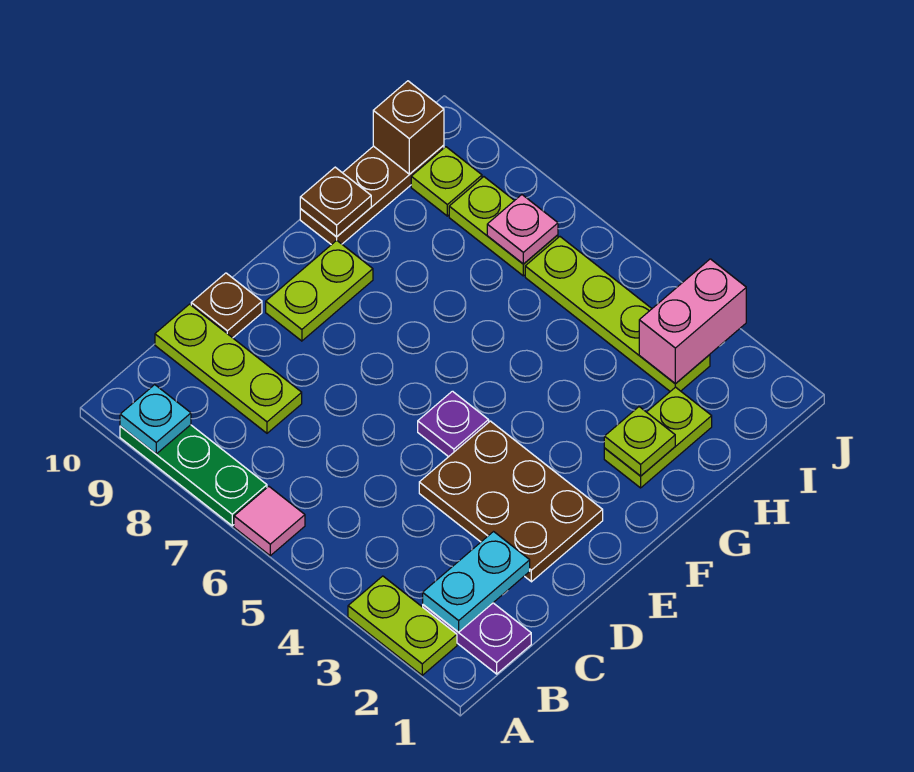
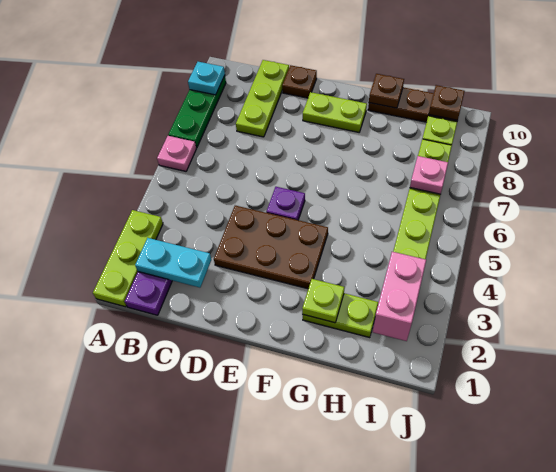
lime 1x2 plate [348,576,457,675] -> lime 1x3 plate [93,210,163,307]
pink 1x1 tile [234,486,305,556] -> pink 1x1 plate [157,136,196,171]
brown 2x3 plate [419,421,603,582] -> brown 2x3 plate turned to [214,206,328,289]
pink 1x2 brick [639,259,746,384] -> pink 1x2 brick turned to [373,252,426,341]
brown 1x1 brick [373,81,444,174] -> brown 1x1 plate [429,85,465,120]

